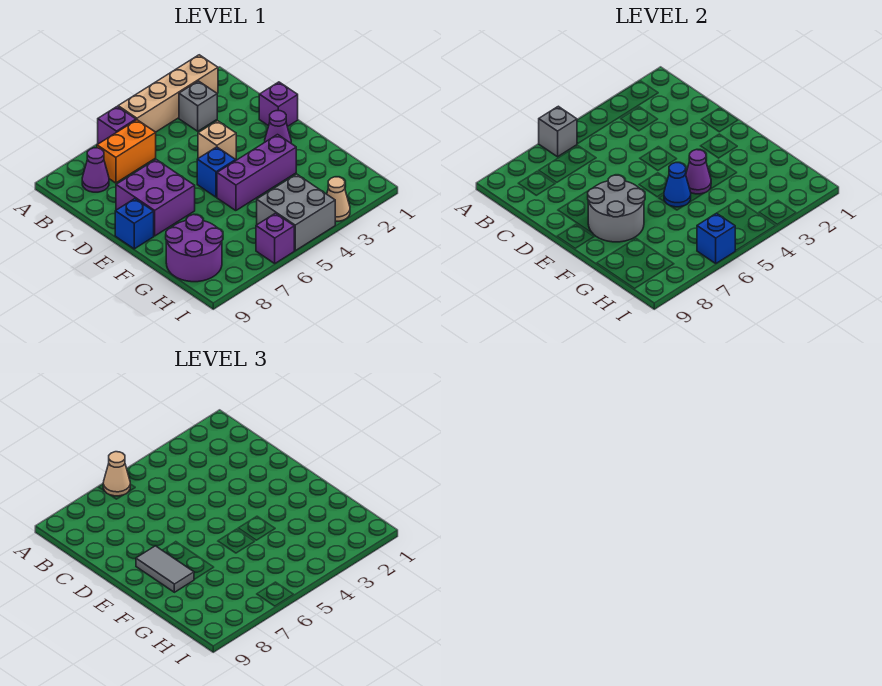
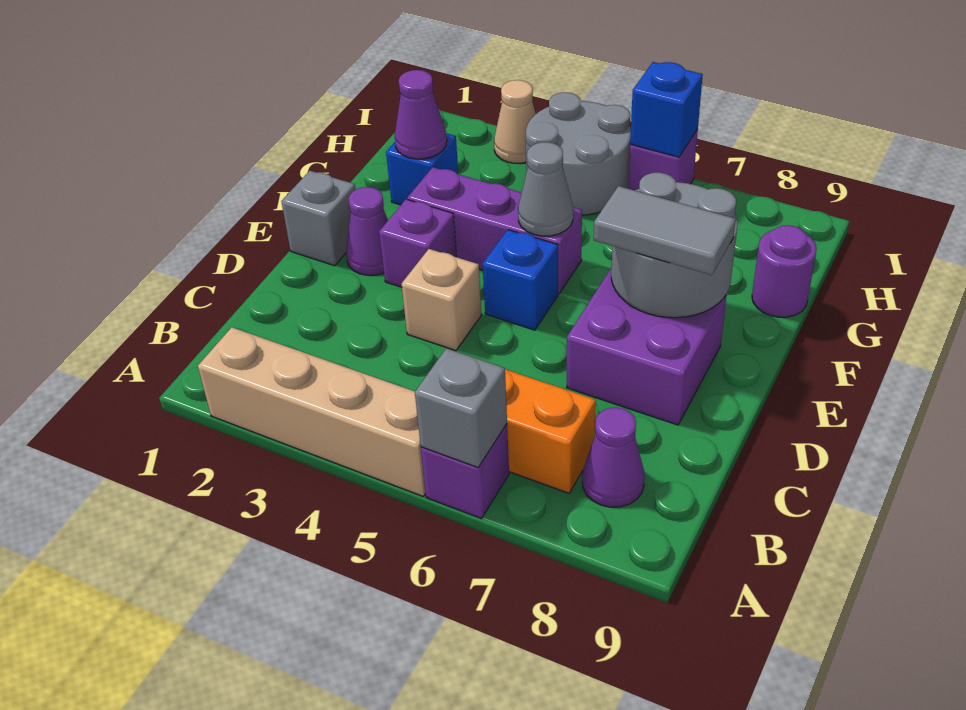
tan 1x1 cone [103,452,130,496] -> none
grey 1x1 brick [179,81,217,131] -> grey 1x1 brick moved to [281,171,356,266]
purple 1x1 brick [259,82,298,127] -> purple 1x1 brick moved to [379,199,457,287]
grey 1x2 tile [136,546,194,592] -> grey 1x2 tile turned to [594,186,736,275]
blue 1x1 brick [115,199,154,249] -> blue 1x1 brick moved to [386,133,458,205]
purple 1x1 cone [686,150,711,194] -> purple 1x1 cone moved to [395,70,447,159]
blue 1x1 cone [664,163,691,207] -> grey 1x1 cone [518,142,573,236]
purple 2x2 round brick [166,215,223,282] -> purple 1x1 round brick [752,225,817,317]
grey 2x2 brick [257,174,335,251] -> grey 2x2 round brick [526,92,631,215]

